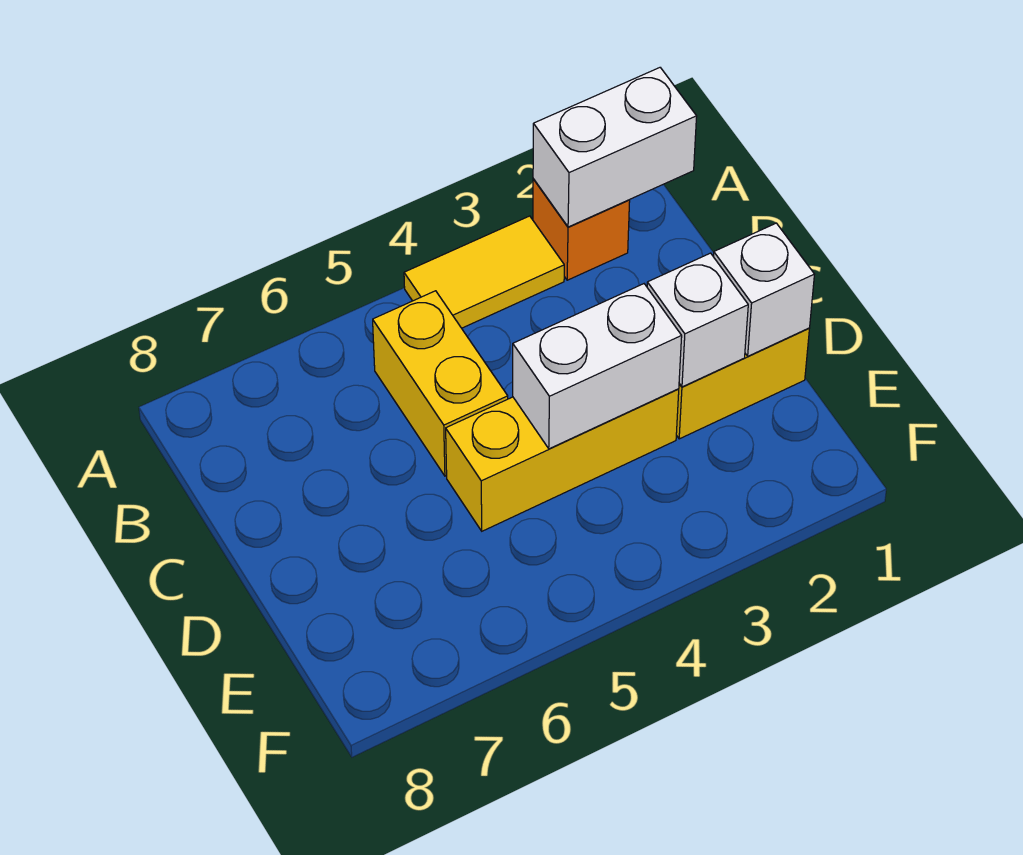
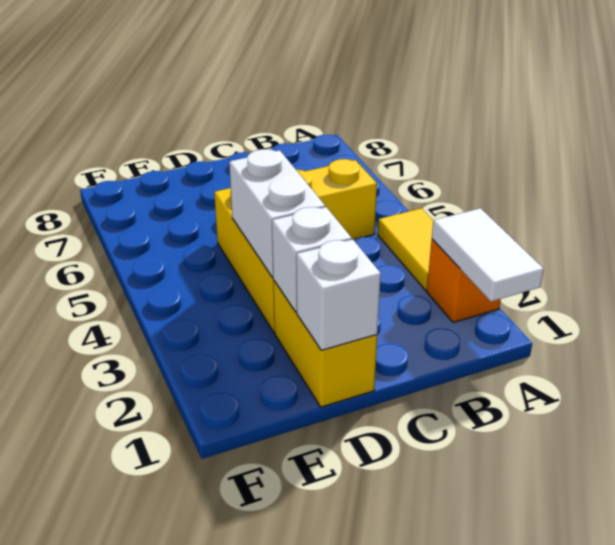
white 1x2 brick [533,68,697,227] -> white 1x2 tile [432,208,544,301]

